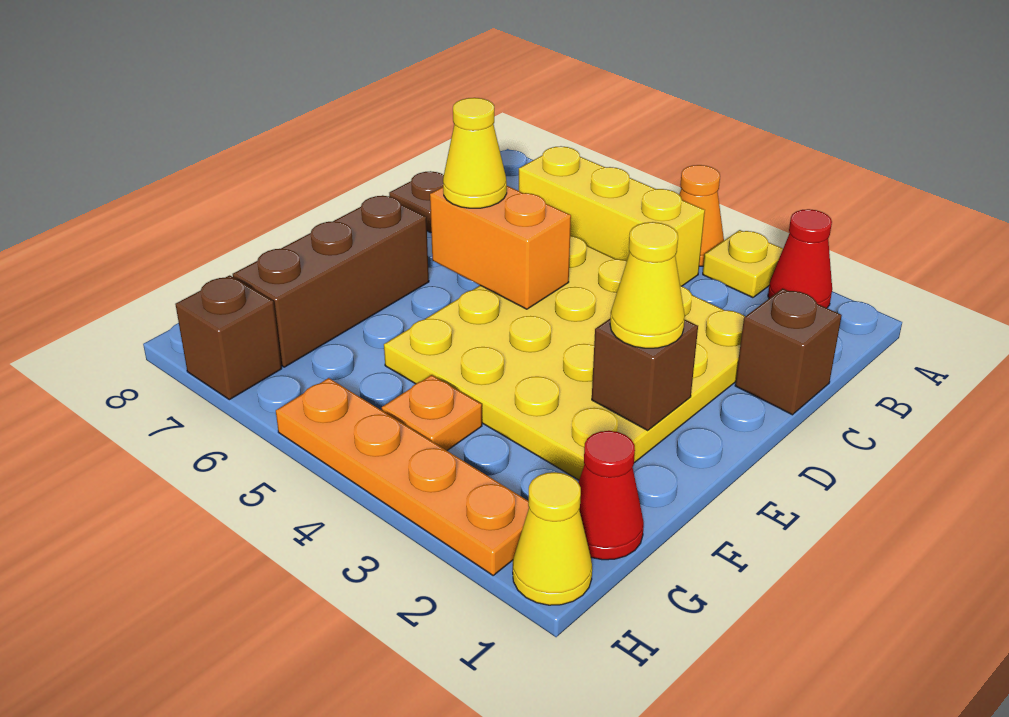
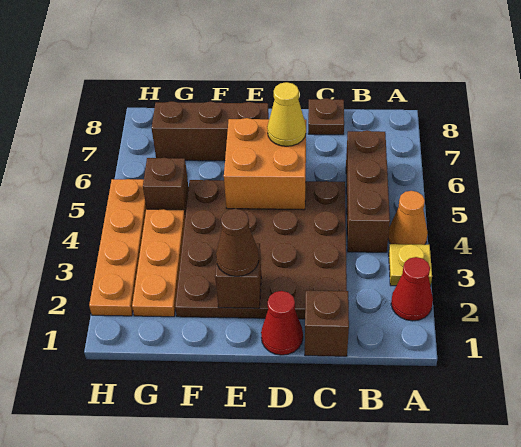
yellow 1x3 brick [519,146,705,286] -> brown 1x3 brick [346,130,390,252]
yellow 4x4 plate [384,236,745,480] -> brown 4x4 plate [175,180,347,319]
orange 1x2 brick [430,186,571,309] -> orange 2x2 brick [224,118,306,210]
yellow 1x1 cone [610,222,685,348] -> brown 1x1 cone [216,209,259,276]
red 1x1 cone [578,431,644,560] -> red 1x1 cone moved to [261,291,303,355]
orange 1x1 plate [382,375,482,450] -> orange 1x3 plate [132,209,185,317]
yellow 1x1 cone [513,472,592,605] -> none
brown 1x1 brick [175,275,282,400] -> brown 1x1 brick moved to [143,158,189,215]

